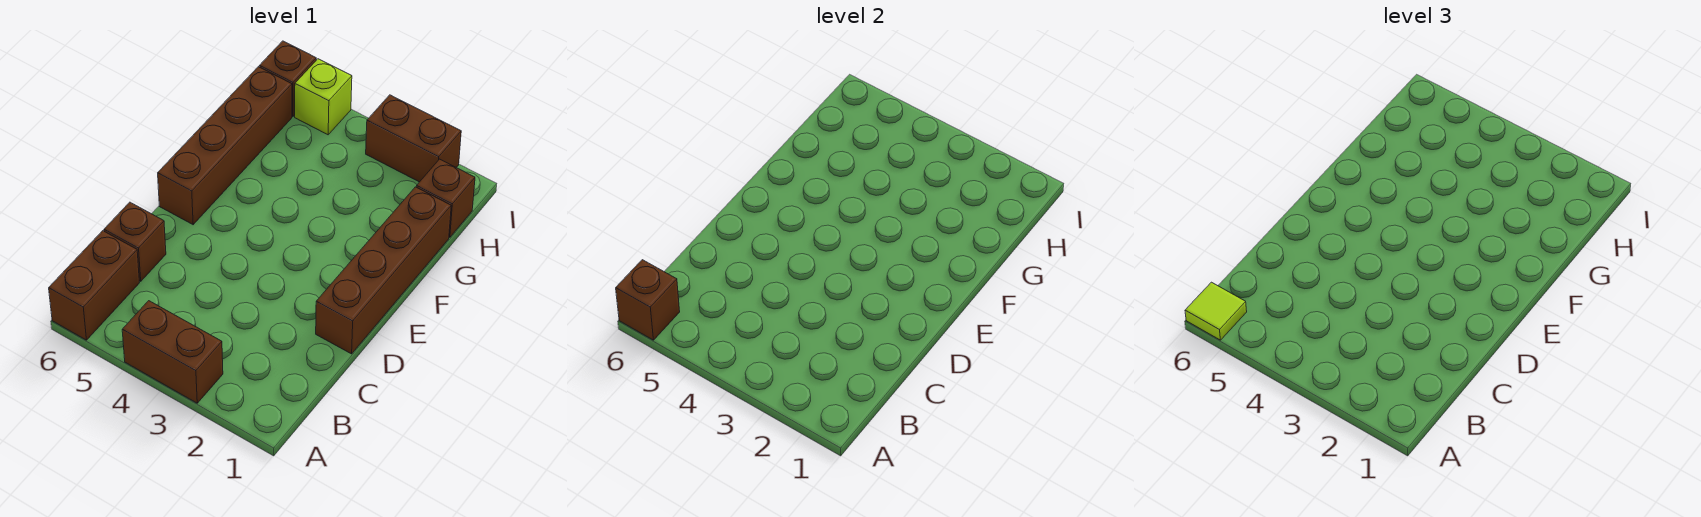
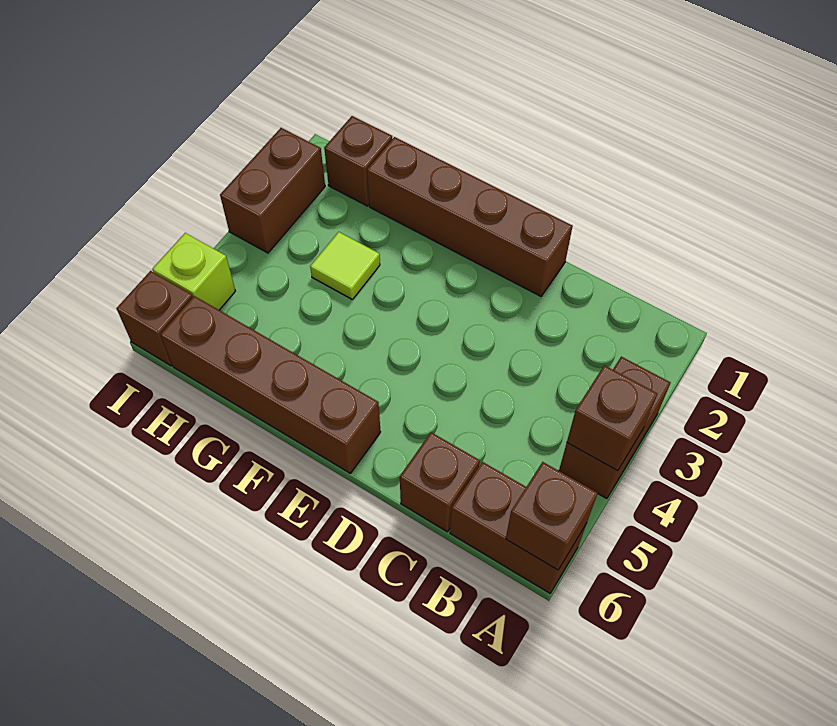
none -> brown 1x1 brick [567,365,657,471]
lime 1x1 tile [1185,282,1247,340] -> lime 1x1 tile moved to [310,232,380,300]

